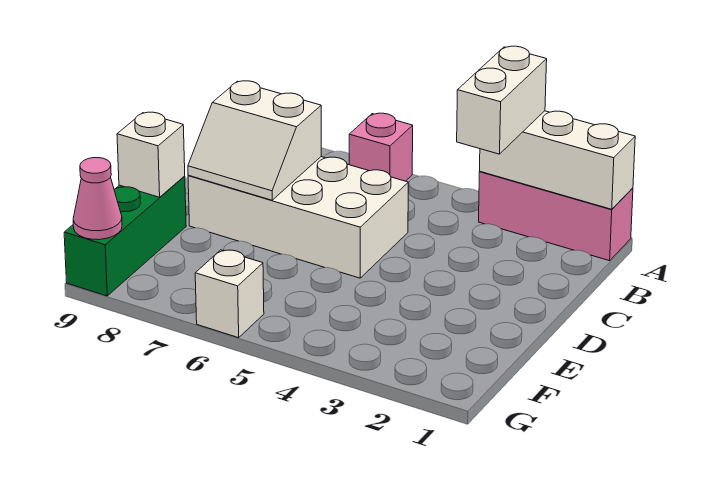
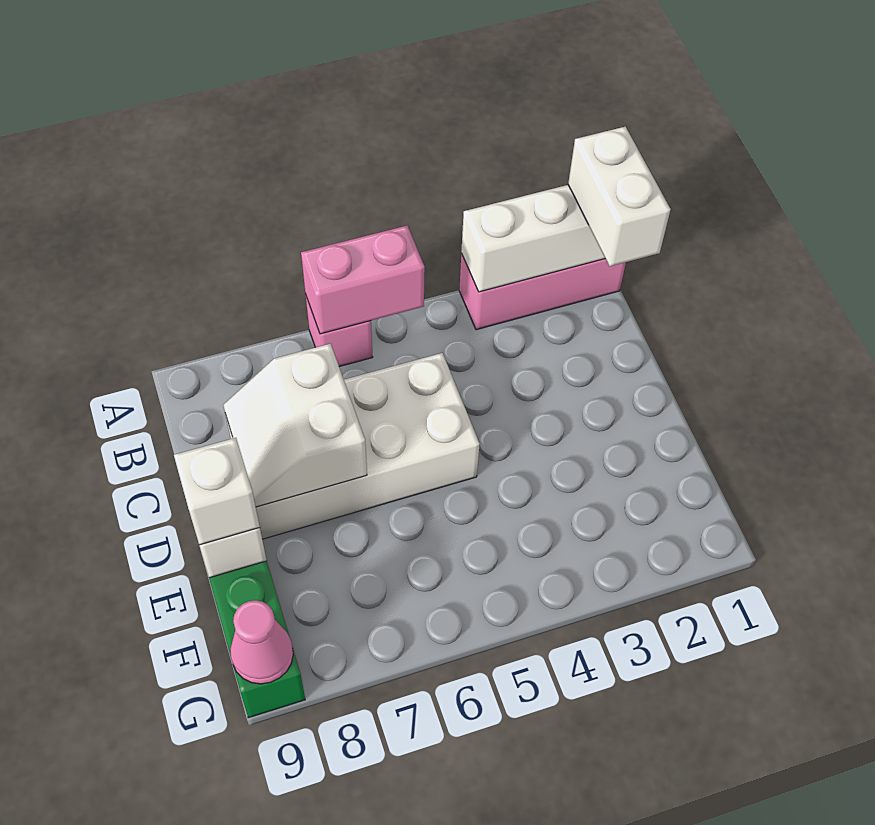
white 1x2 brick [457,46,547,154] -> white 1x2 brick moved to [568,127,671,266]
none -> pink 1x2 brick [301,226,425,334]
white 2x2 slope [188,81,321,200] -> white 2x2 slope turned to [223,344,367,507]
white 1x1 brick [195,250,264,338] -> white 1x1 brick moved to [174,438,260,545]

